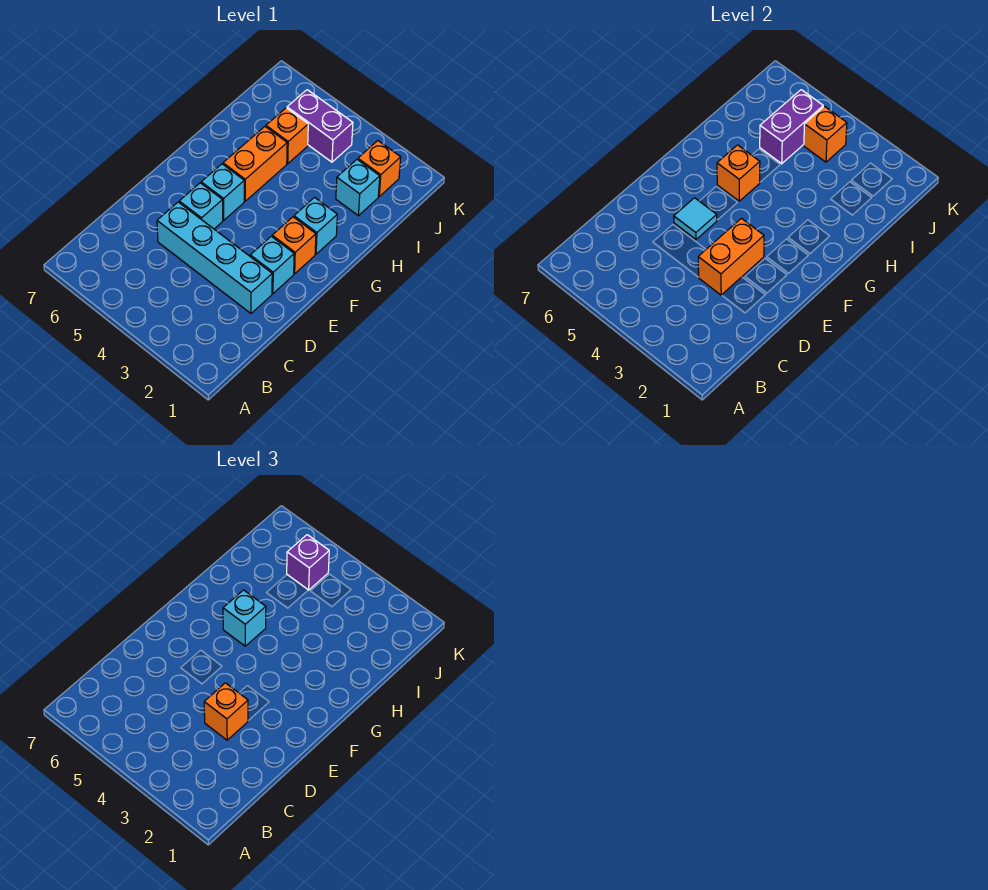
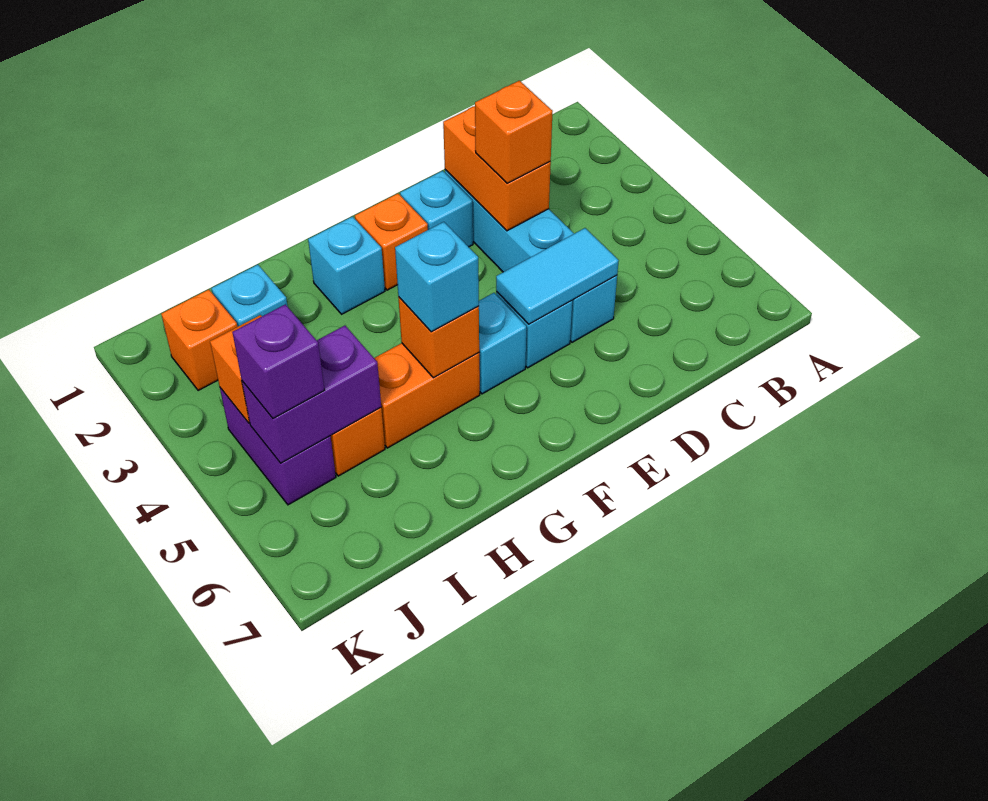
orange 1x2 brick [698,218,764,295] -> orange 1x2 brick turned to [443,106,551,231]
cyan 1x1 tile [674,198,717,239] -> cyan 1x2 tile [496,228,619,324]

